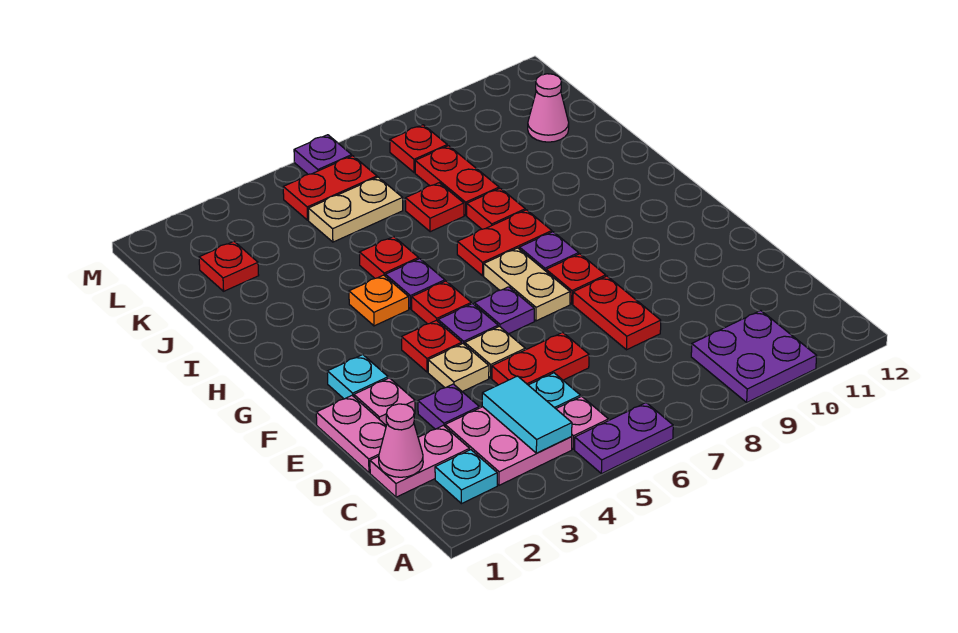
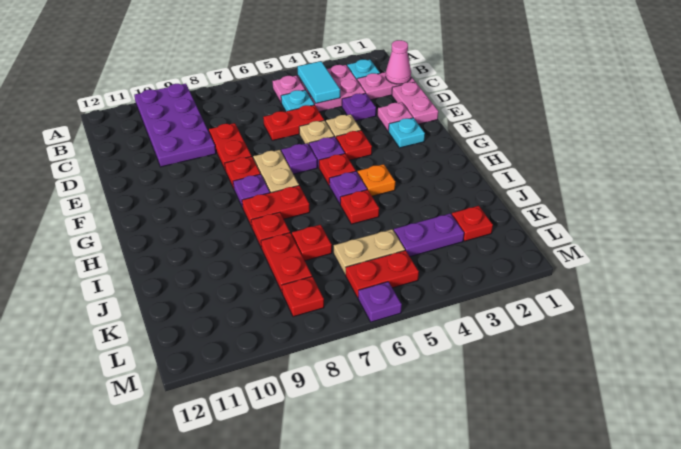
purple 1x2 plate [575,403,673,474] -> purple 1x2 plate moved to [394,213,464,257]
purple 2x2 plate [691,311,817,402] -> purple 2x4 plate [134,84,216,167]
pink 1x1 cone [528,74,569,142] -> none

